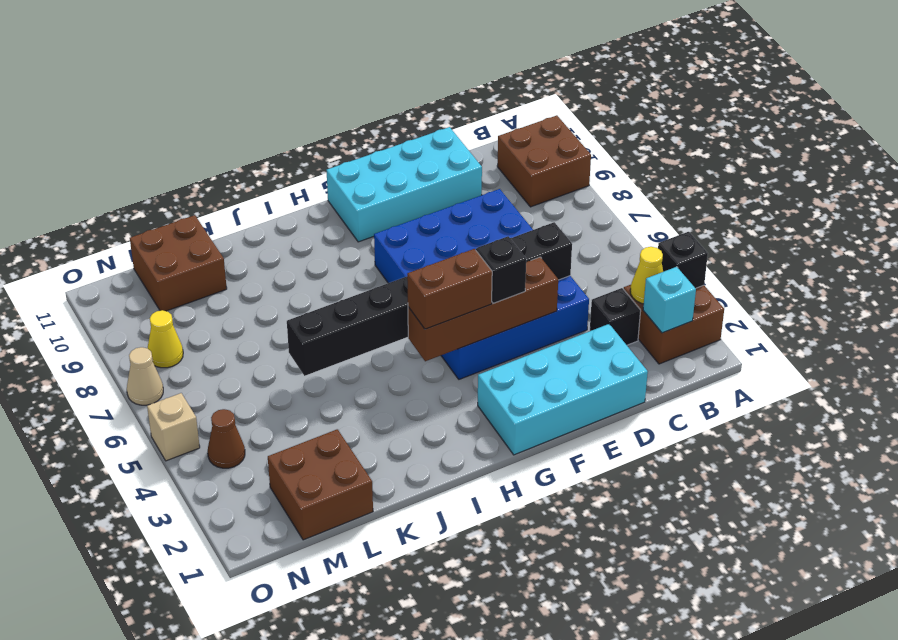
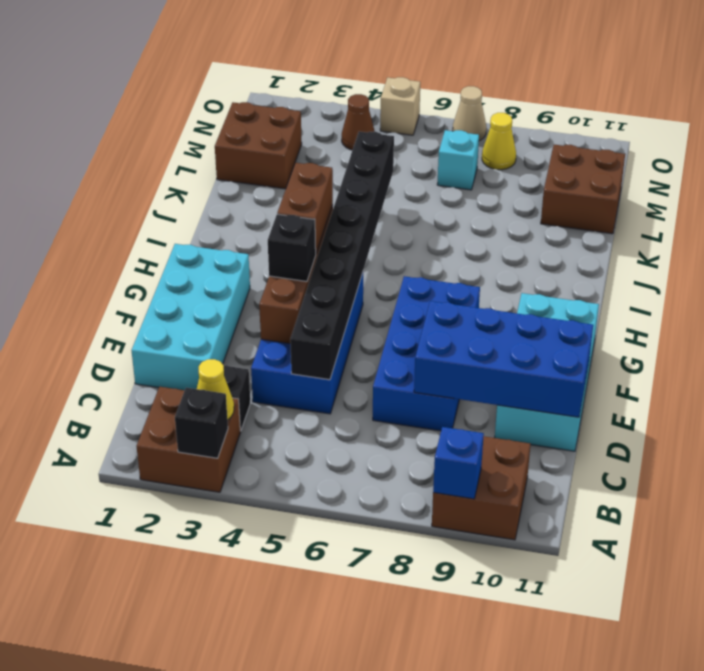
none -> blue 1x1 brick [433,427,484,499]
cyan 1x1 brick [643,267,696,333] -> cyan 1x1 brick moved to [437,130,479,190]
none -> blue 2x4 brick [414,301,593,417]

